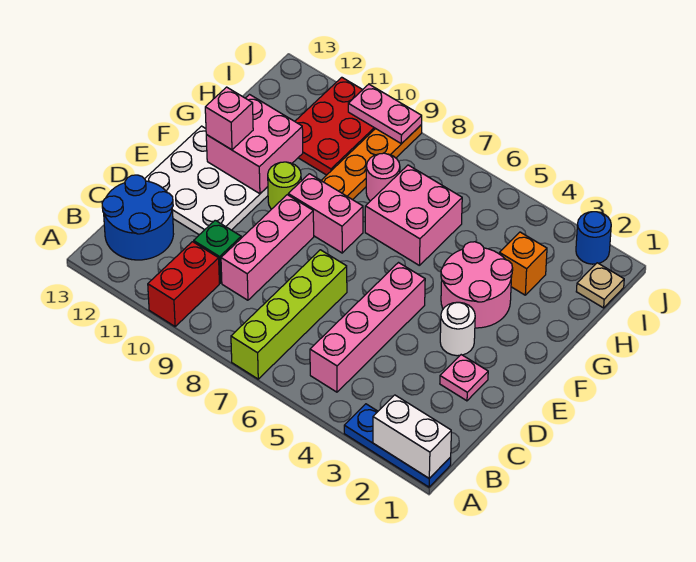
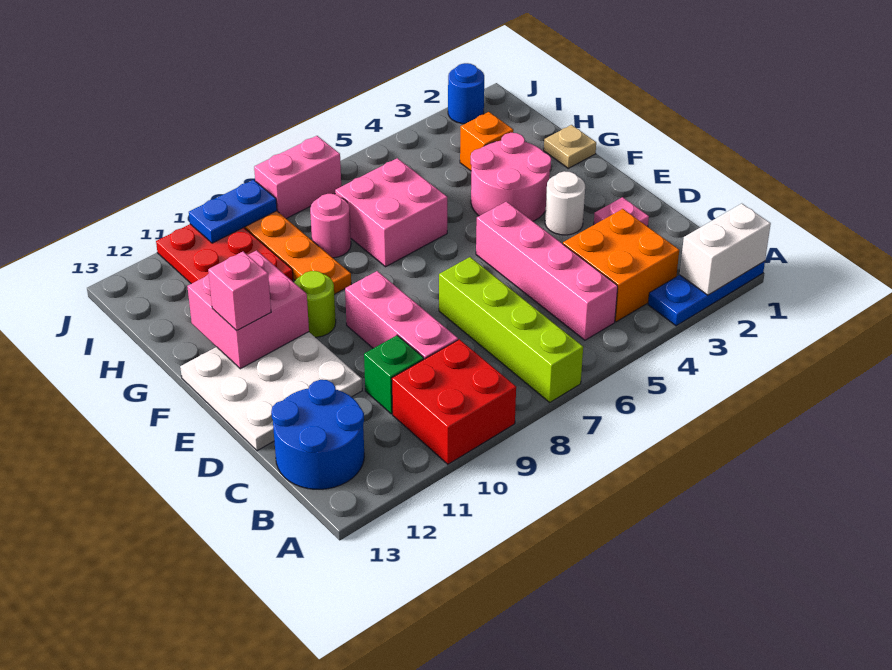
red 1x2 brick [148,242,219,326] -> red 2x2 brick [392,339,516,464]
none -> orange 2x2 brick [563,209,679,322]
pink 1x2 brick [288,174,363,253] -> pink 1x2 brick moved to [254,136,341,219]
tan 1x1 plate [576,263,624,308] -> tan 1x1 plate moved to [544,125,596,168]
pink 1x2 plate [348,84,422,144] -> blue 1x2 plate [189,180,277,243]

